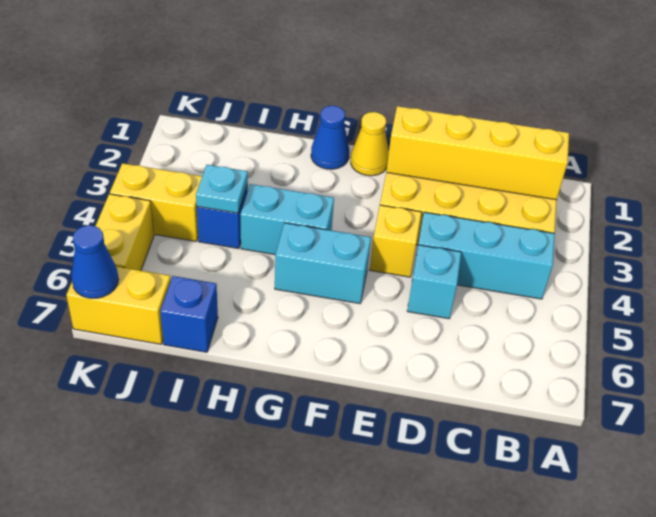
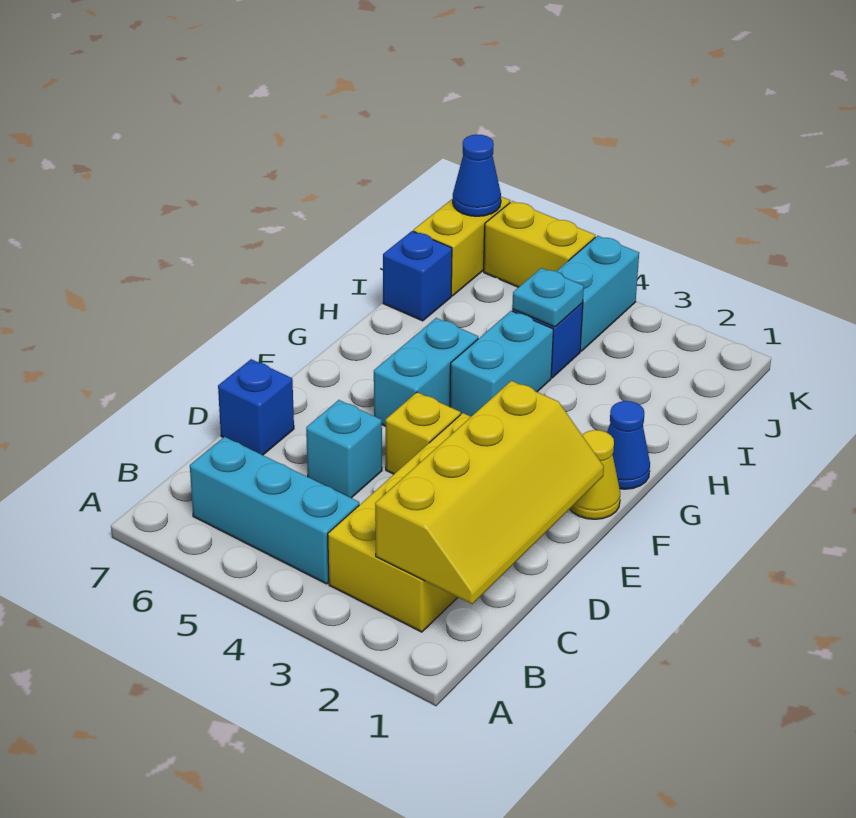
cyan 1x3 brick [418,212,555,299] -> cyan 1x3 brick turned to [190,437,359,584]
none -> blue 1x1 brick [218,359,294,455]
yellow 1x2 brick [110,163,202,241] -> cyan 1x2 brick [556,236,639,351]

